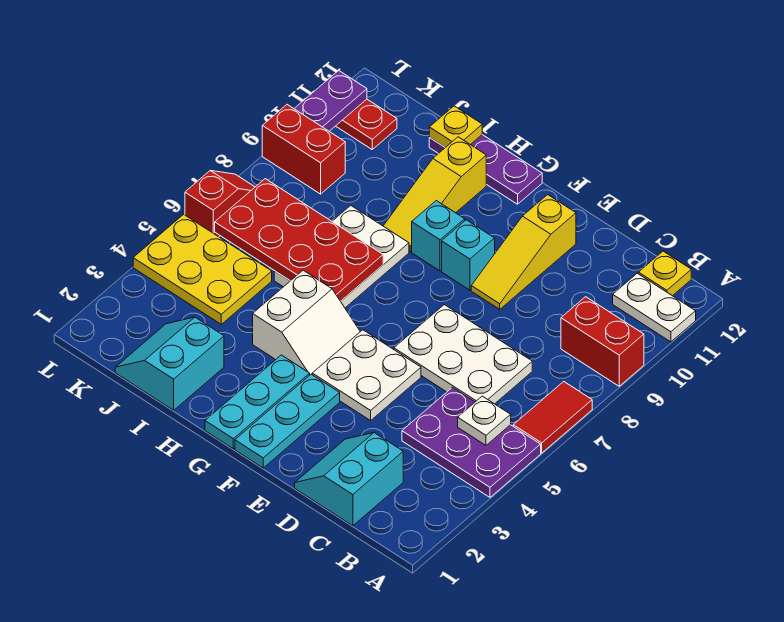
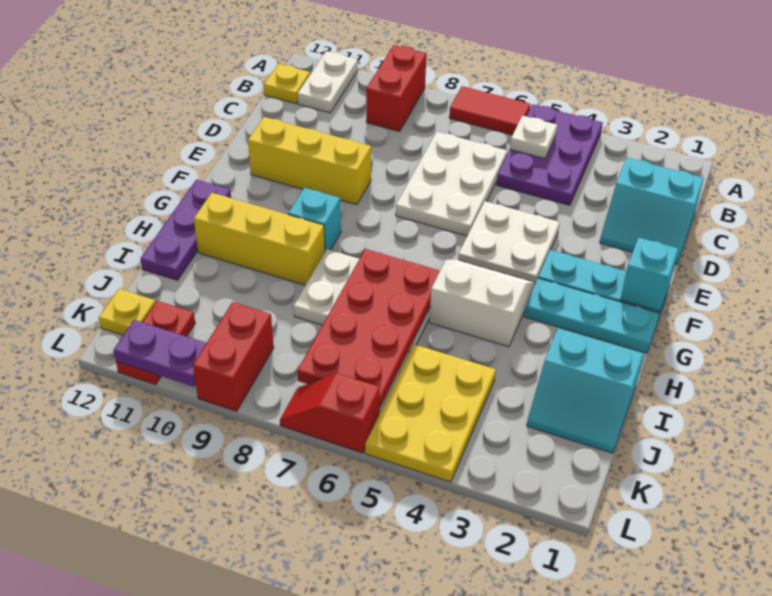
yellow 1x3 slope [471,195,576,309] -> yellow 1x3 brick [248,117,371,205]
cyan 1x1 brick [442,220,495,290] -> cyan 1x1 brick moved to [621,237,678,311]
yellow 1x3 slope [384,137,486,252] -> yellow 1x3 brick [194,193,325,285]
yellow 1x1 plate [429,106,482,148] -> yellow 1x1 plate moved to [99,289,156,335]

